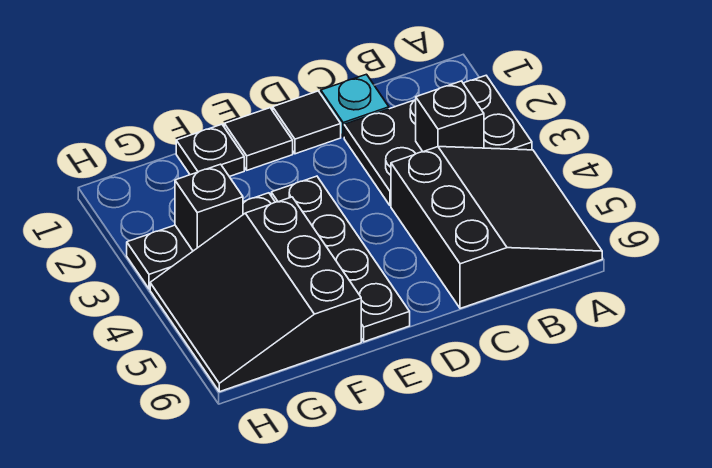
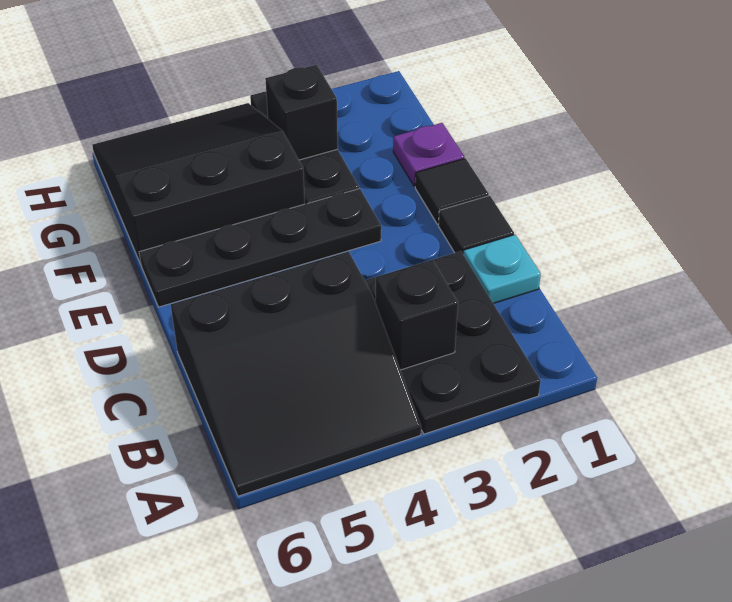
black 1x1 plate [176,124,244,177] -> purple 1x1 plate [393,123,464,186]

